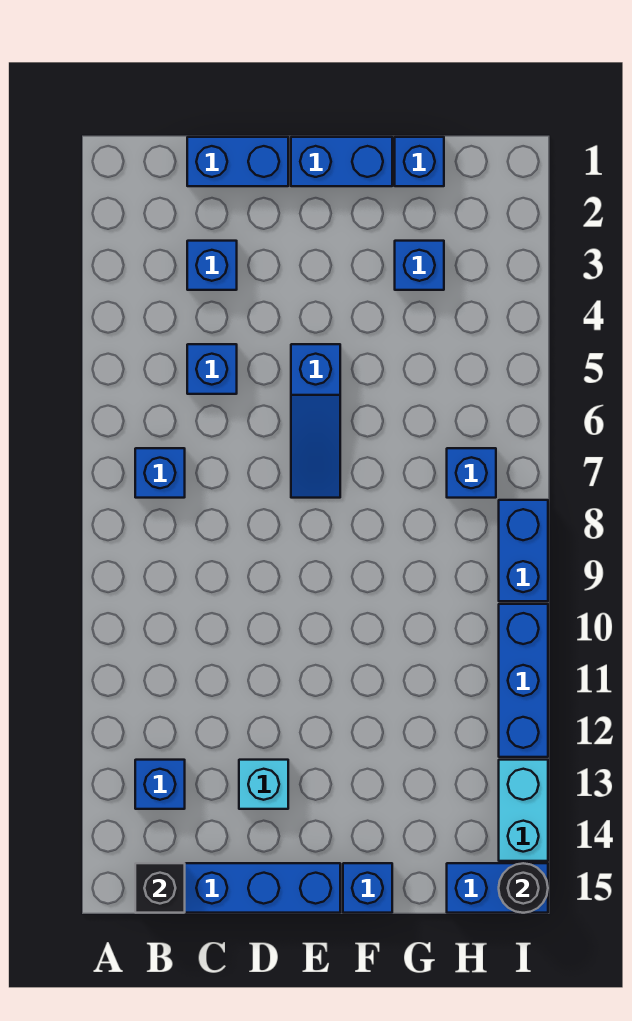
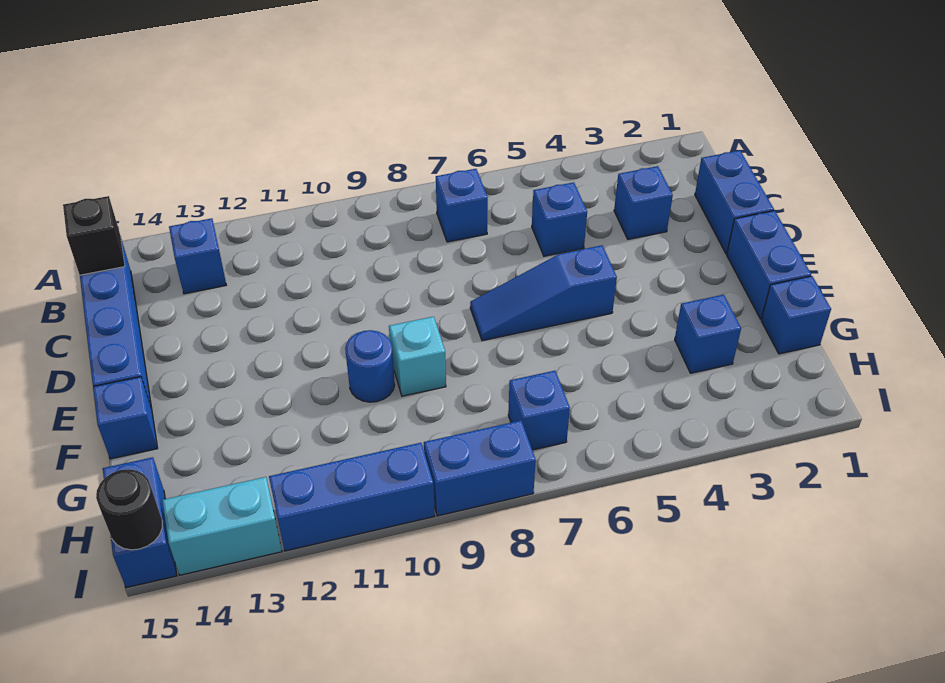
cyan 1x1 brick [239,760,288,809] -> cyan 1x1 brick moved to [389,317,446,396]
none -> blue 1x1 round brick [345,330,395,402]

